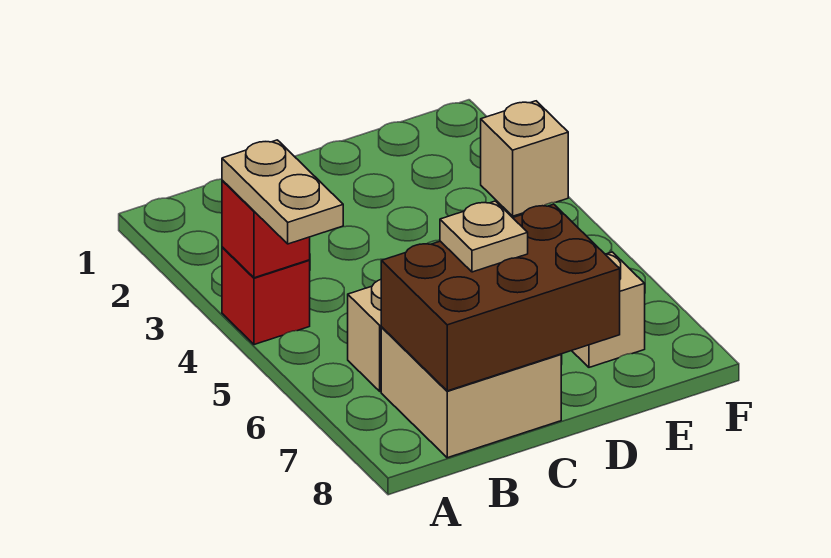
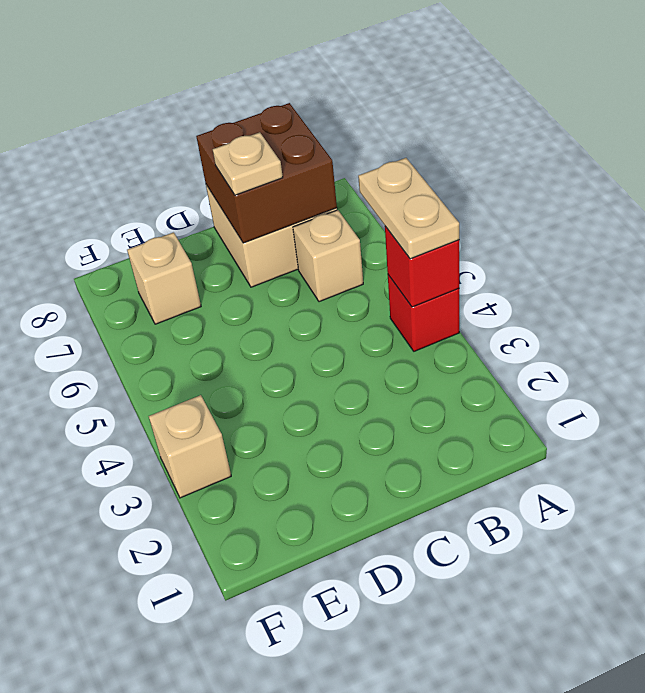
brown 2x3 brick [381,204,620,391] -> brown 2x2 brick [196,103,337,243]

